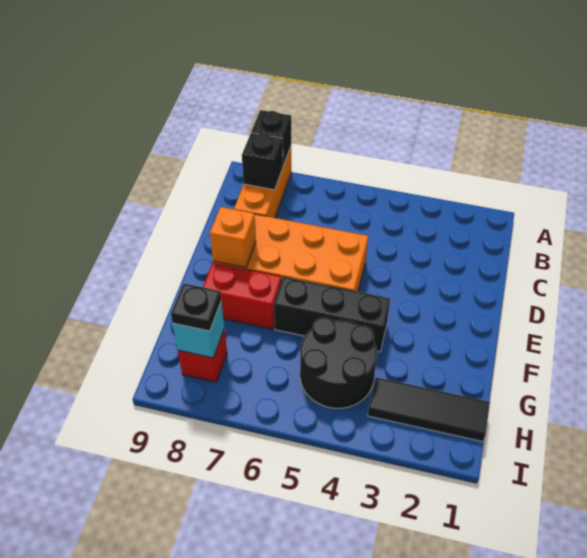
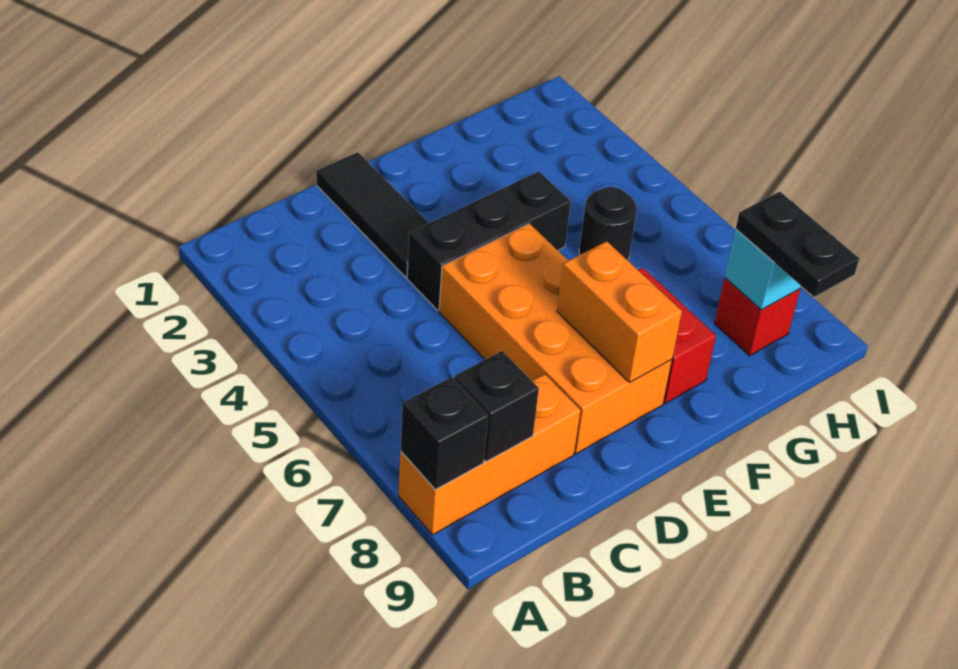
orange 1x1 brick [210,207,256,268] -> orange 1x2 brick [557,241,682,382]
black 1x3 brick [274,277,390,352] -> black 1x3 brick turned to [407,172,571,310]
black 2x2 round brick [300,318,377,408] -> black 1x1 round brick [579,187,637,260]
black 1x3 tile [368,377,490,442] -> black 1x3 tile moved to [316,152,429,277]
black 1x1 plate [171,284,221,331] -> black 1x2 plate [736,192,859,297]

